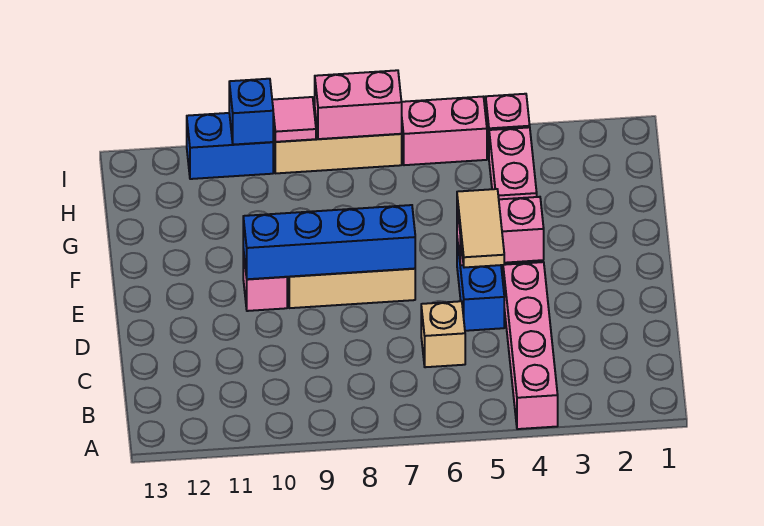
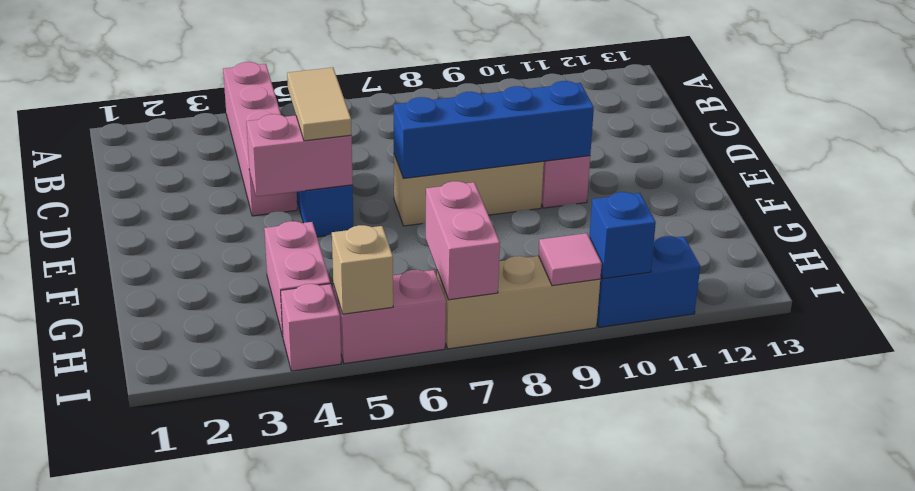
tan 1x1 brick [421,301,465,367] -> tan 1x1 brick moved to [332,225,393,314]
pink 1x2 brick [315,70,402,139] -> pink 1x2 brick turned to [425,181,500,300]

